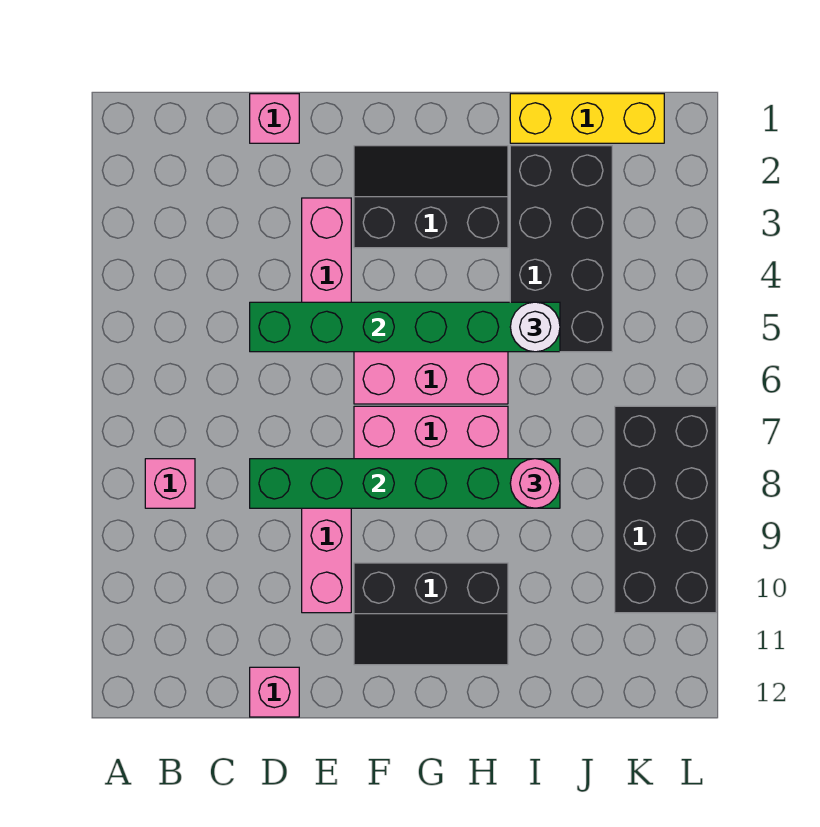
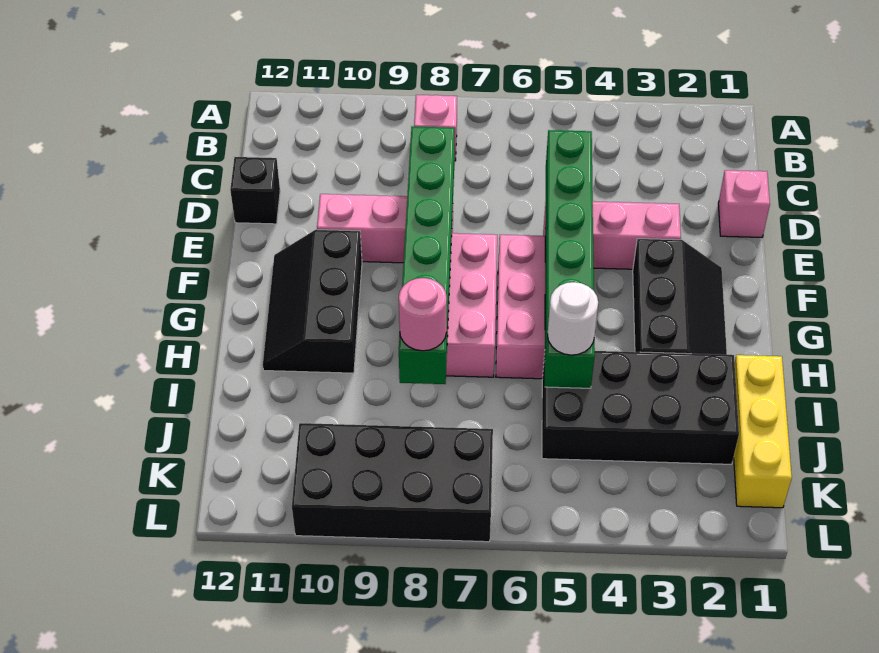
pink 1x1 brick [250,667,299,717] -> black 1x1 brick [230,157,280,224]

